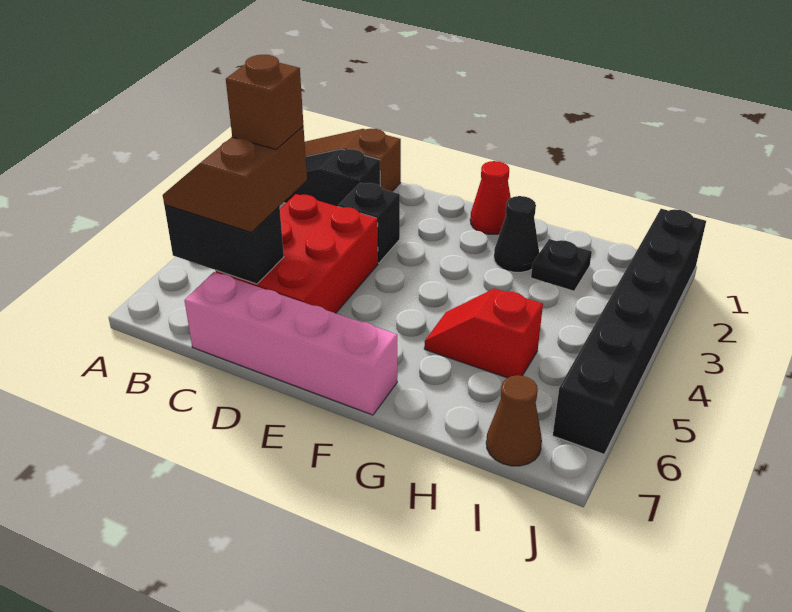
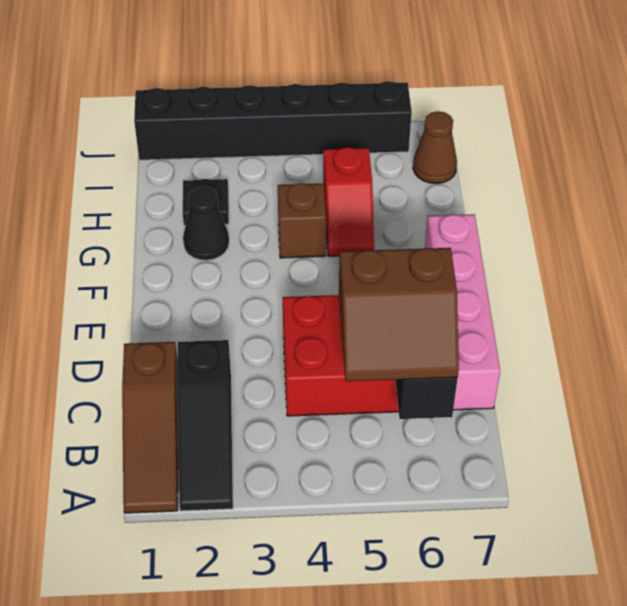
brown 1x1 brick [226,55,304,149] -> brown 1x1 brick moved to [278,183,326,258]
black 1x1 brick [338,183,400,263] -> none
red 1x1 cone [470,161,511,234] -> none

